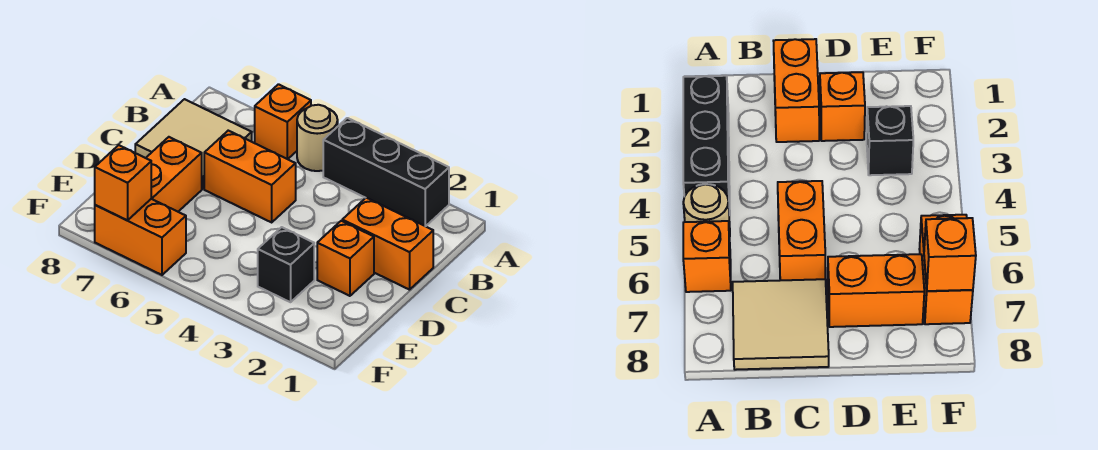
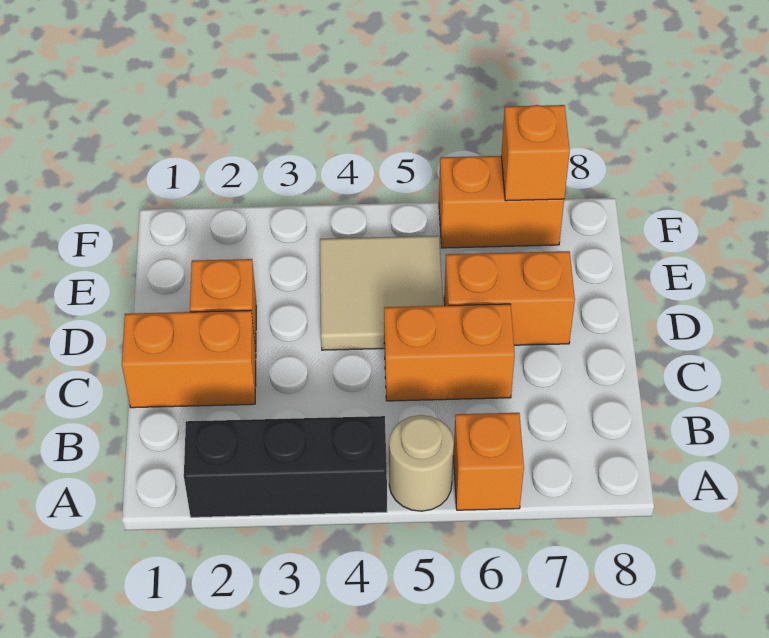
tan 2x2 tile [135,99,252,189] -> tan 2x2 tile moved to [320,236,443,350]
orange 1x2 brick [146,137,202,212] -> orange 1x2 brick turned to [444,251,575,345]
black 1x1 brick [258,227,314,302] -> none

